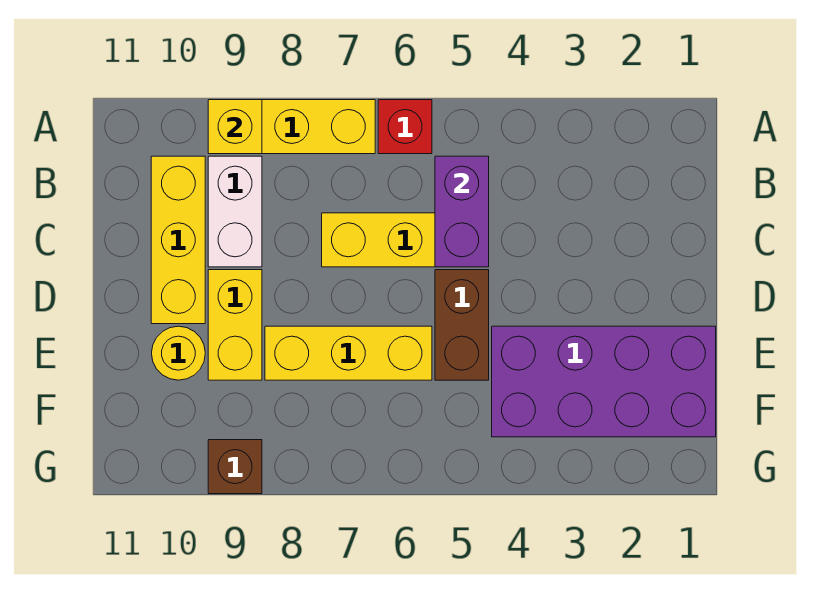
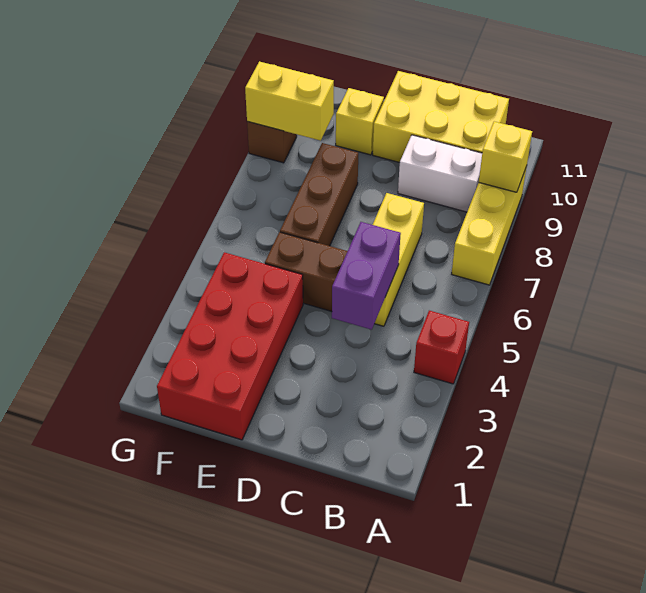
red 1x1 brick [378,100,432,154] -> red 1x1 brick moved to [414,311,469,384]
purple 1x2 brick [435,156,489,267] -> purple 1x2 brick turned to [332,222,401,330]
yellow 1x3 brick [151,156,205,324] -> yellow 2x3 brick [373,71,509,163]
yellow 1x2 brick [208,270,262,380] -> yellow 1x2 brick moved to [245,61,334,141]
purple 2x4 brick [492,326,716,437] -> red 2x4 brick [157,252,303,440]
yellow 1x3 brick [265,326,432,380] -> brown 1x3 brick [280,143,358,246]
yellow 1x1 round brick [152,326,205,380] -> yellow 1x1 brick [336,88,384,155]

